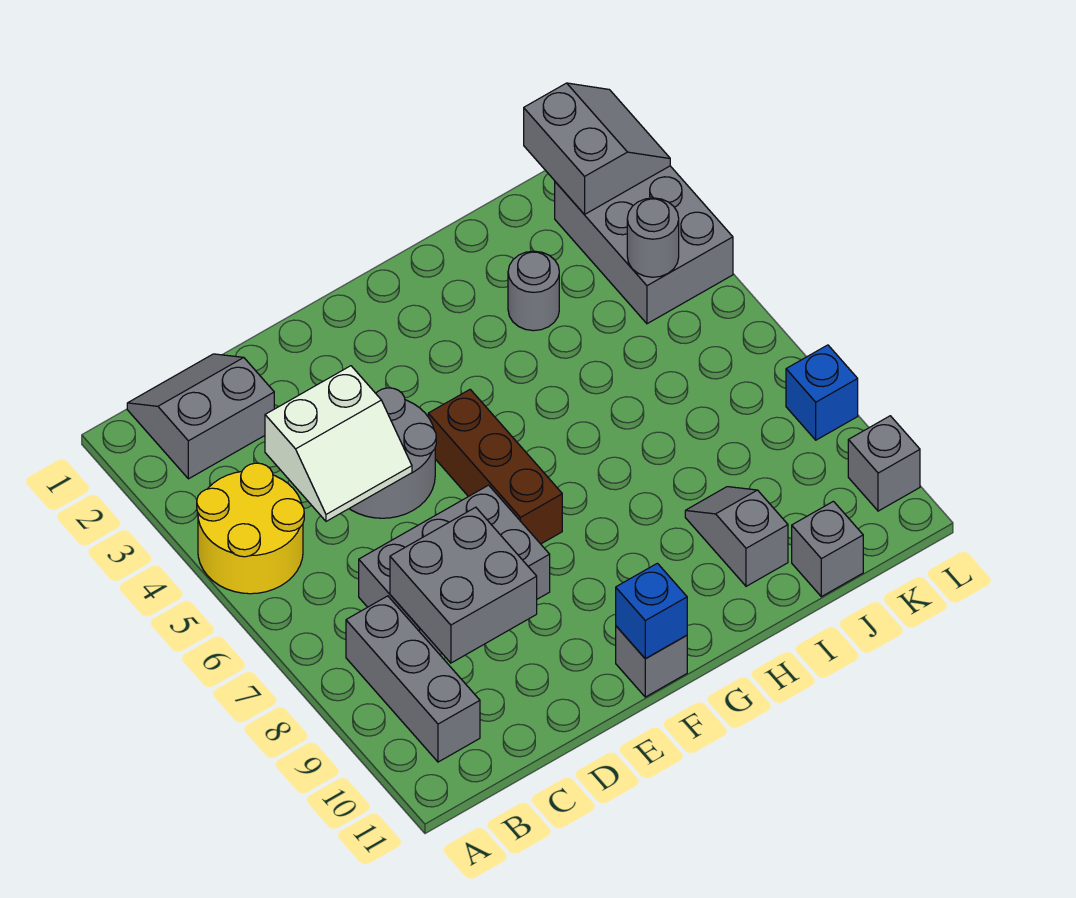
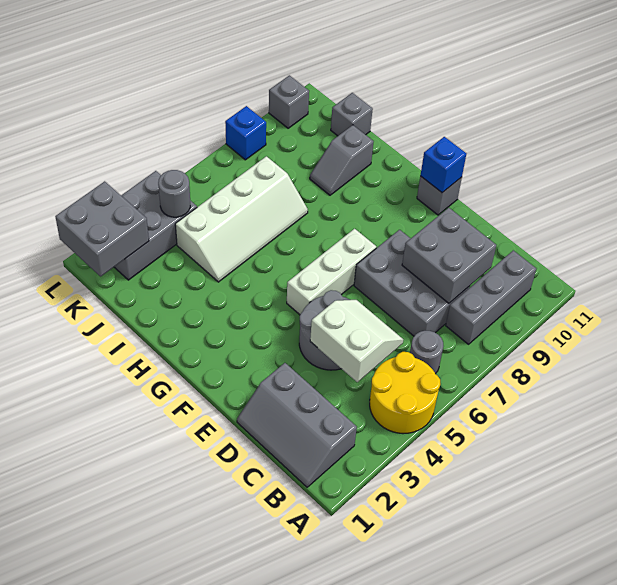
grey 2x2 slope [127,354,274,479] -> grey 2x3 slope [237,363,357,487]
brown 1x3 brick [428,389,562,544] -> white 1x3 brick [287,229,376,315]
grey 1x1 round brick [508,251,559,331] -> grey 1x1 round brick moved to [410,331,444,374]
none -> white 2x4 slope [175,156,308,282]
grey 2x2 slope [524,83,670,215] -> grey 2x2 brick [55,181,149,276]

